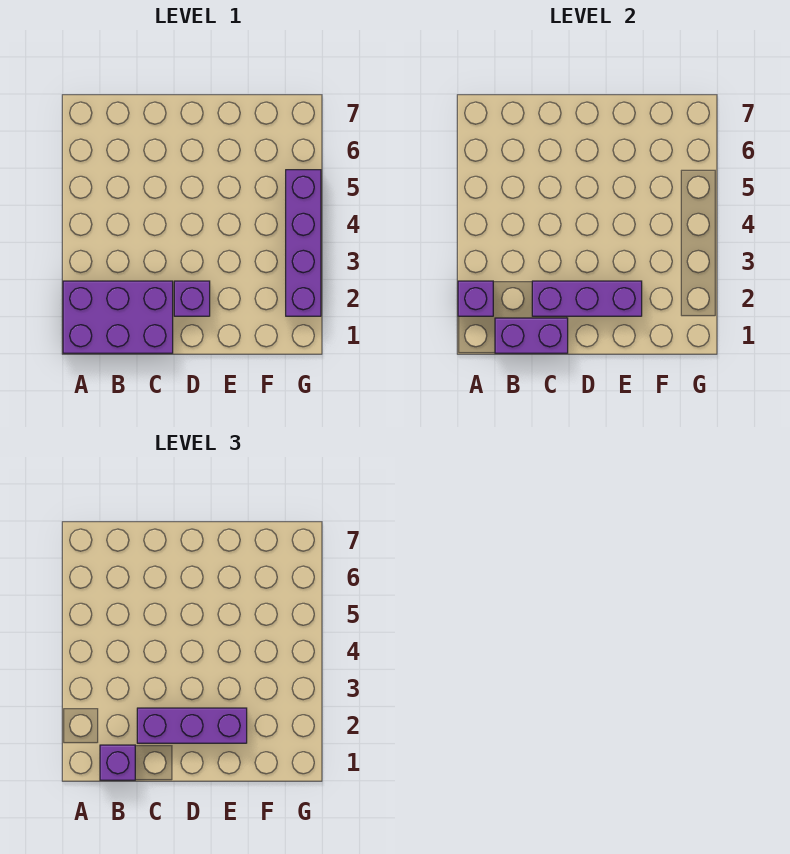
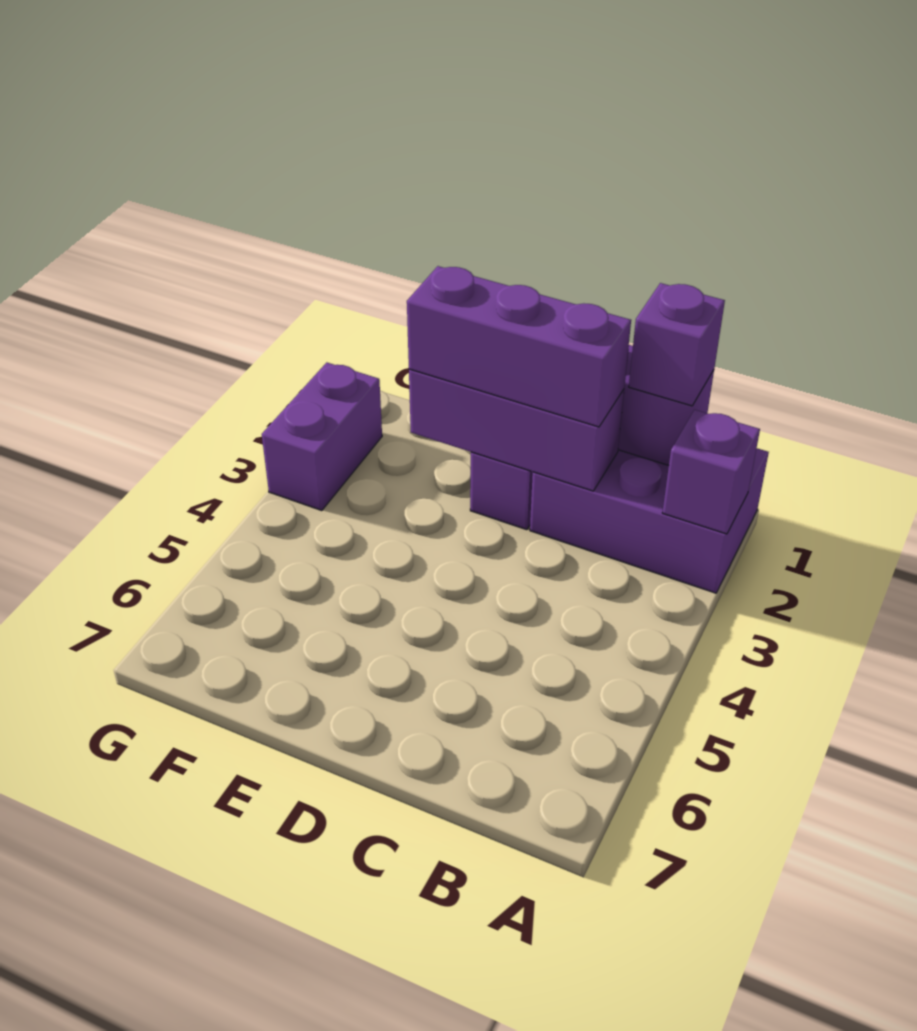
purple 1x4 brick [286,170,321,316] -> purple 1x2 brick [262,363,382,511]

